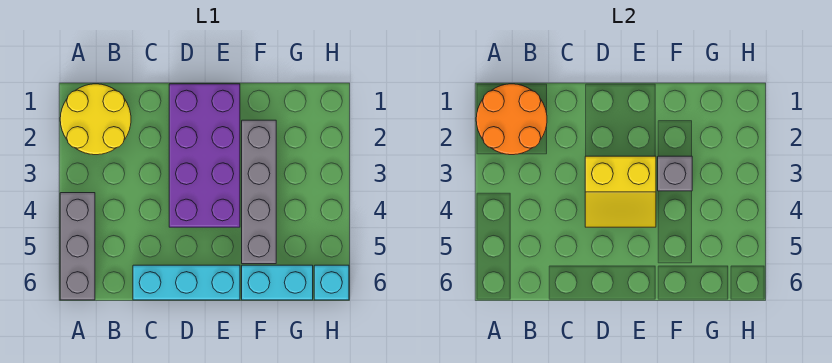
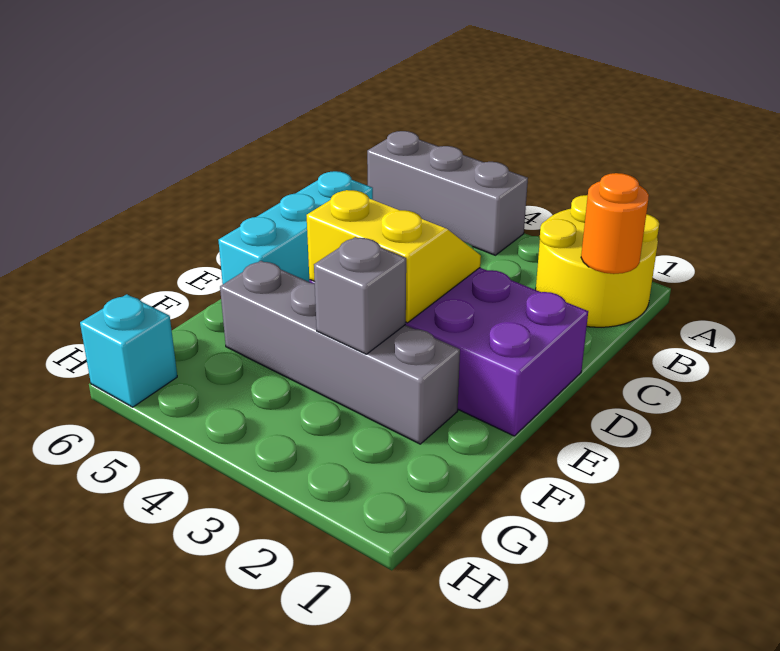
orange 2x2 round brick [476,84,547,155] -> orange 1x1 round brick [581,173,649,274]
yellow 2x2 slope [585,156,656,227] -> yellow 2x2 slope turned to [307,190,481,323]
cyan 1x2 brick [242,265,313,300] -> none

